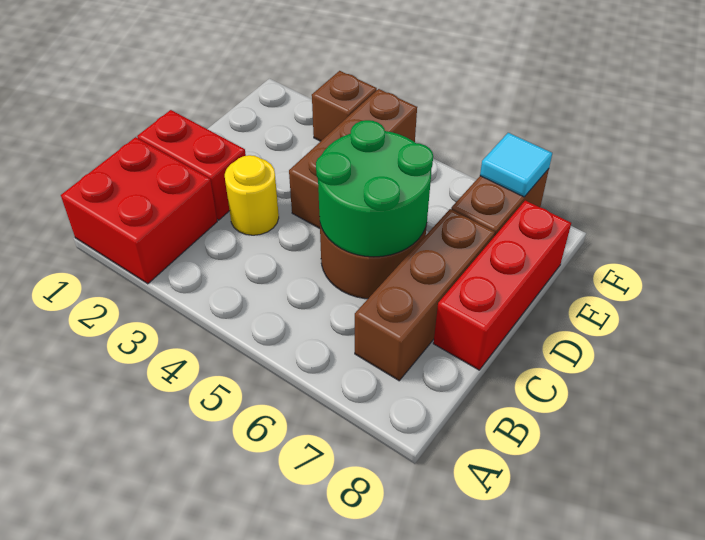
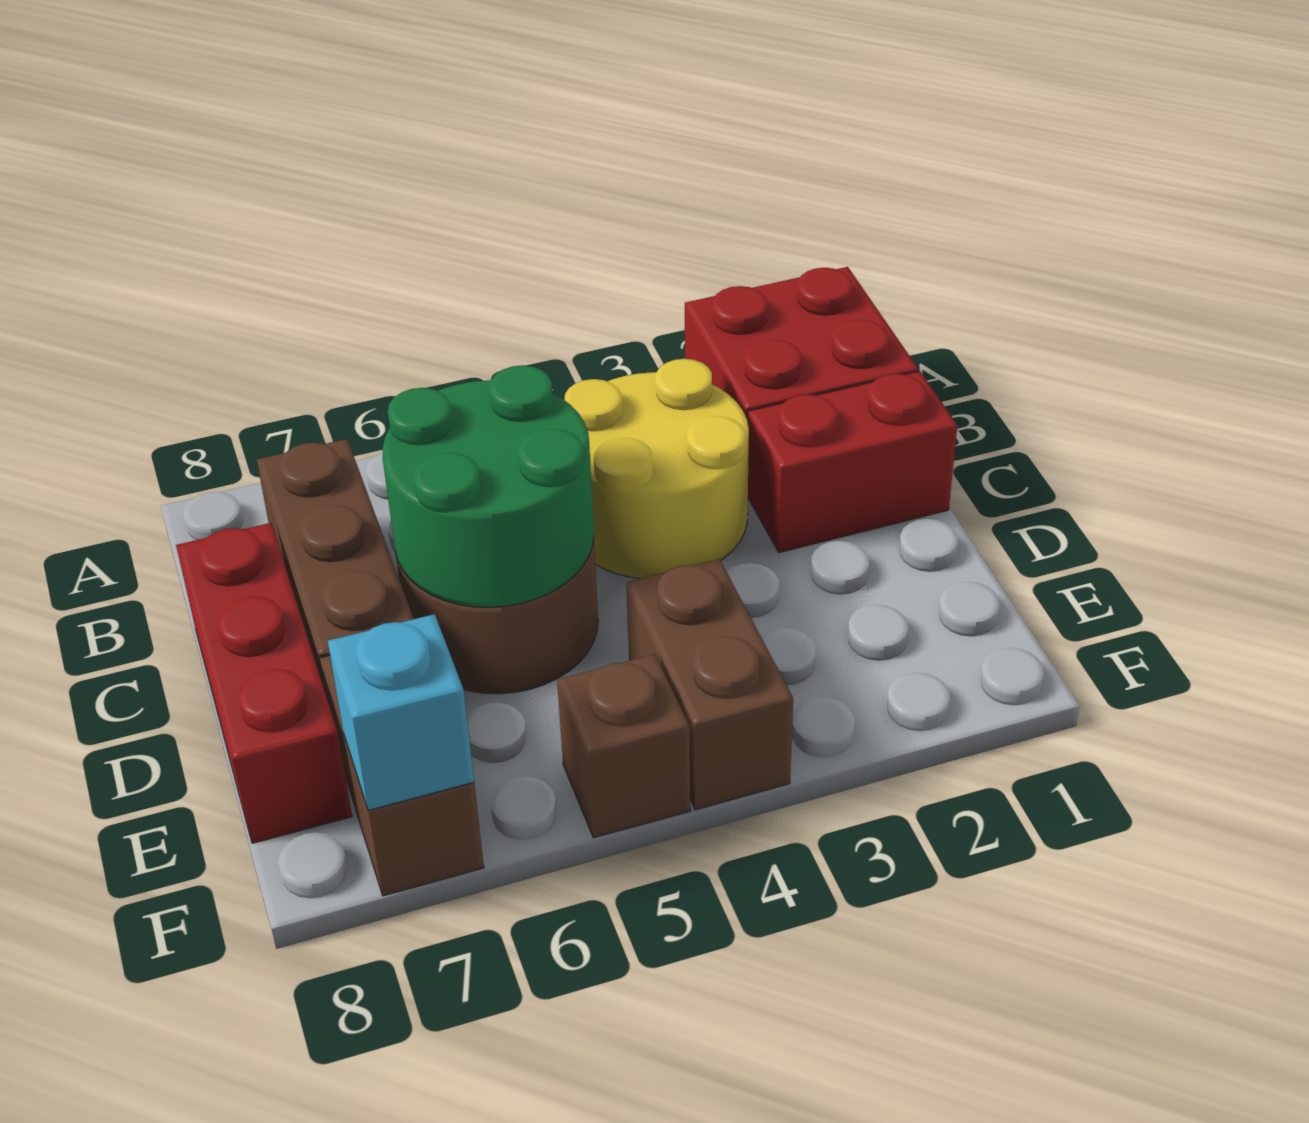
yellow 1x1 round brick [225,155,279,235] -> yellow 2x2 round brick [564,359,749,579]
brown 1x3 brick [289,89,417,228] -> brown 1x2 brick [626,559,793,810]
brown 1x1 brick [312,71,377,141] -> brown 1x1 brick moved to [557,654,690,838]
cyan 1x1 tile [480,133,552,197] -> cyan 1x1 brick [328,614,474,810]

